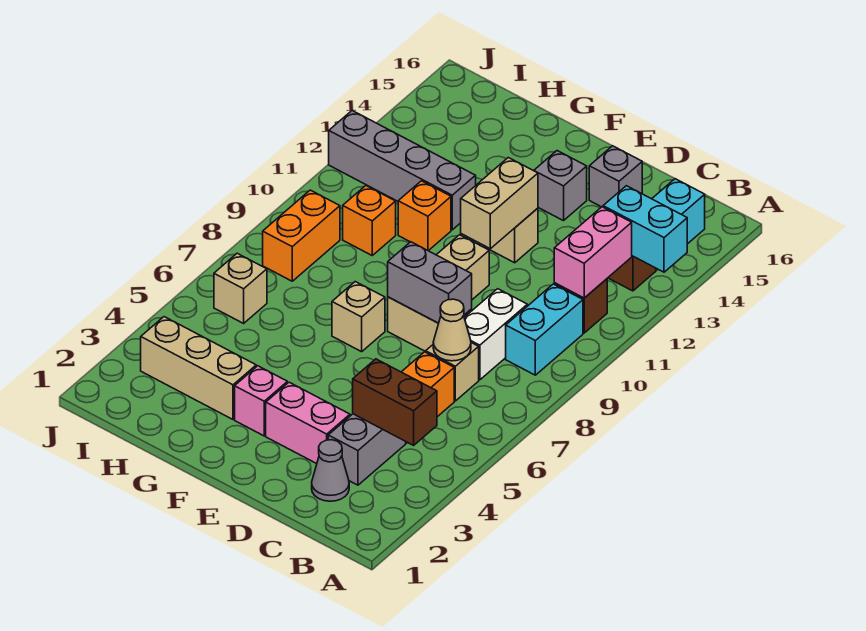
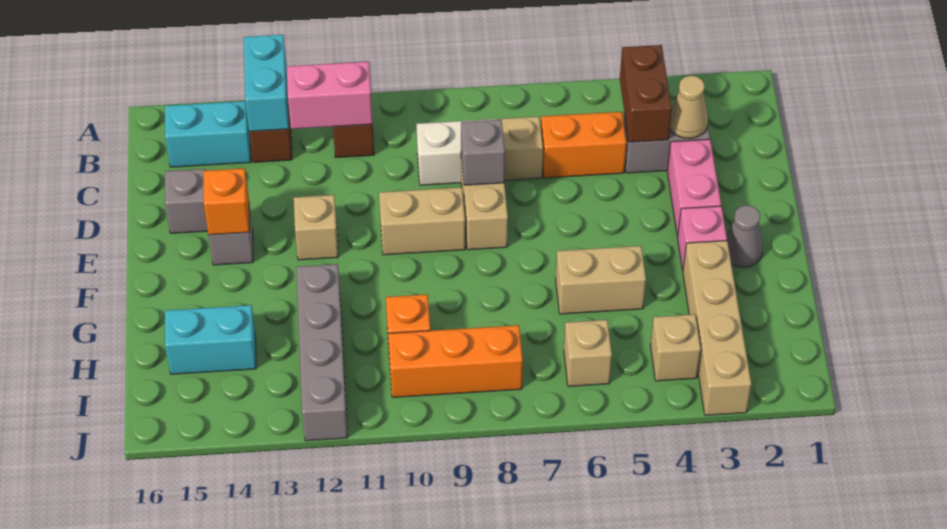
cyan 1x2 brick [506,284,583,375] -> cyan 1x2 brick moved to [165,305,256,374]
grey 1x1 cone [312,440,349,501] -> grey 1x1 cone moved to [727,205,763,267]
tan 1x1 cone [433,299,471,361] -> tan 1x1 cone moved to [670,76,708,139]
grey 1x2 brick [388,242,472,323] -> grey 1x1 brick [461,120,505,185]
tan 1x2 brick [461,158,538,249] -> tan 1x2 brick moved to [556,246,646,314]
tan 1x1 brick [332,282,385,352] -> tan 1x1 brick moved to [650,314,701,381]
tan 1x3 brick [141,317,256,419] -> tan 1x4 brick [683,241,751,415]
orange 1x1 brick [398,181,451,251] -> orange 1x1 brick moved to [203,168,250,235]
orange 1x2 brick [263,190,340,281] -> orange 1x3 brick [388,325,523,397]

